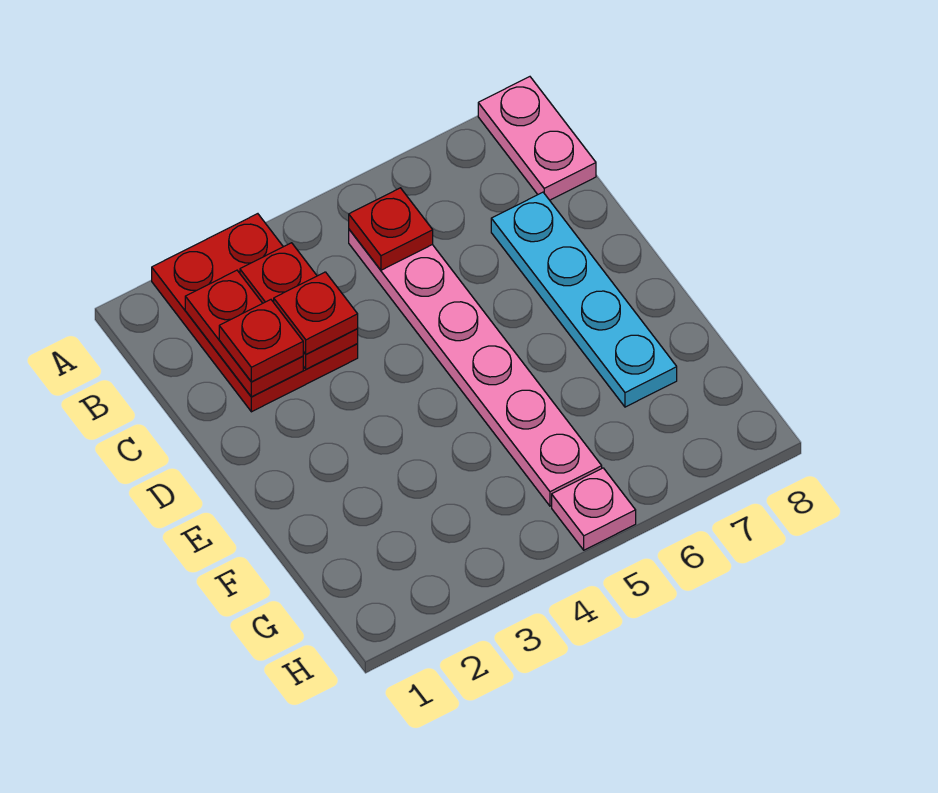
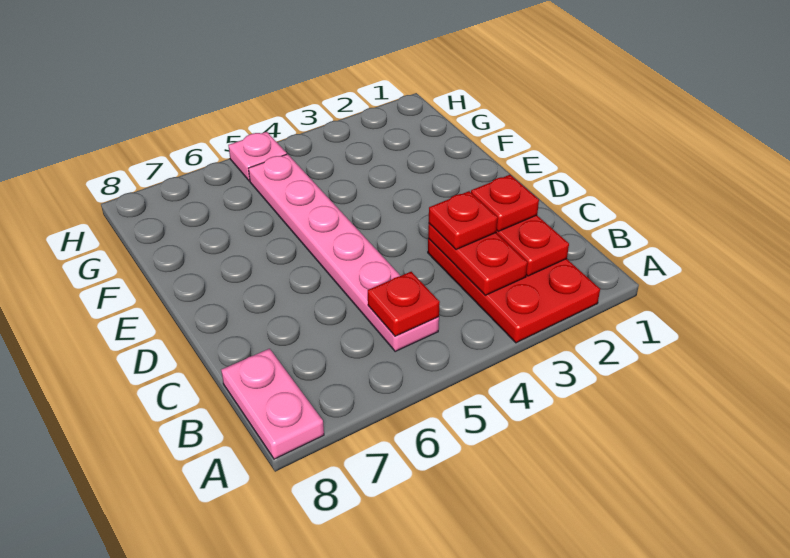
cyan 1x4 plate [491,192,677,407] -> none

